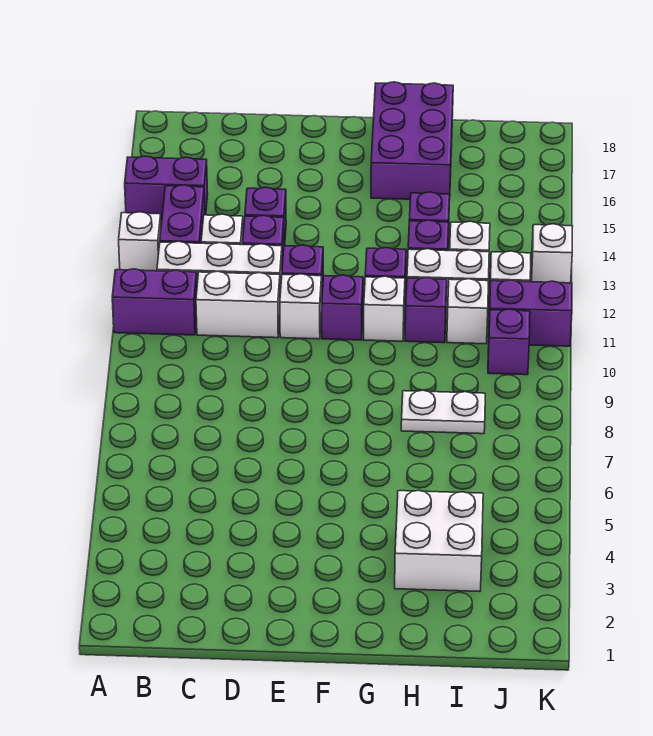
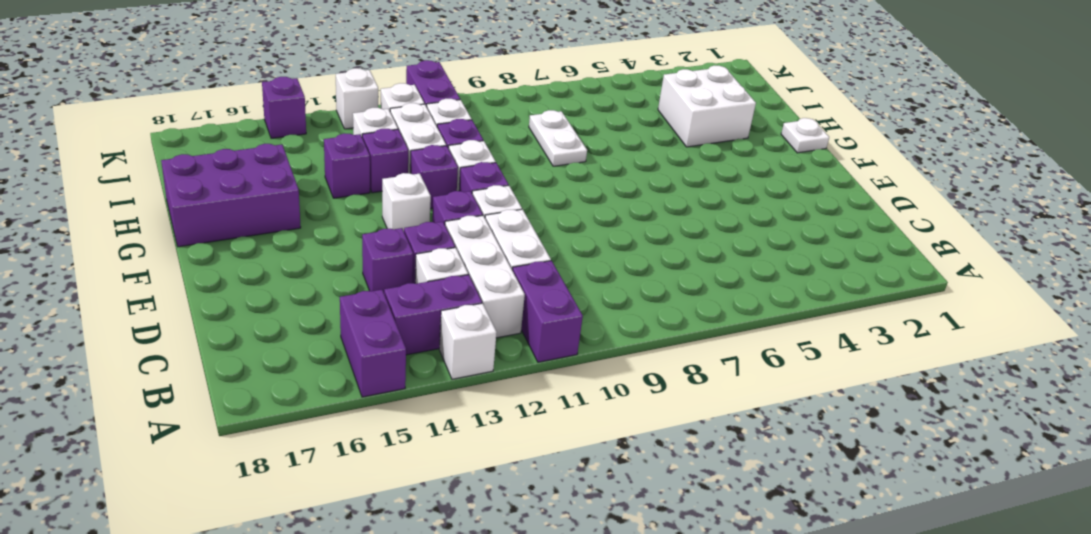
none -> white 1x1 brick [382,173,431,231]
none -> white 1x1 plate [781,118,829,153]
purple 1x1 brick [488,309,530,375] -> purple 1x1 brick moved to [262,77,306,138]

